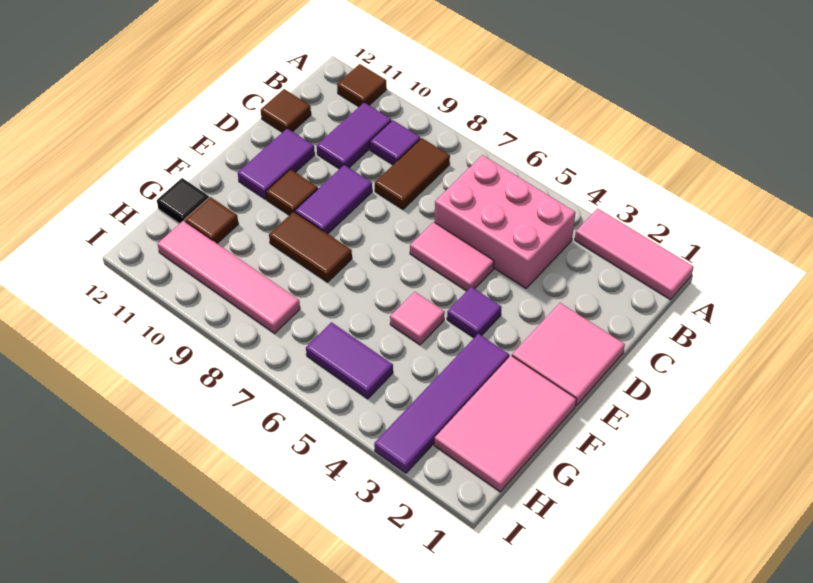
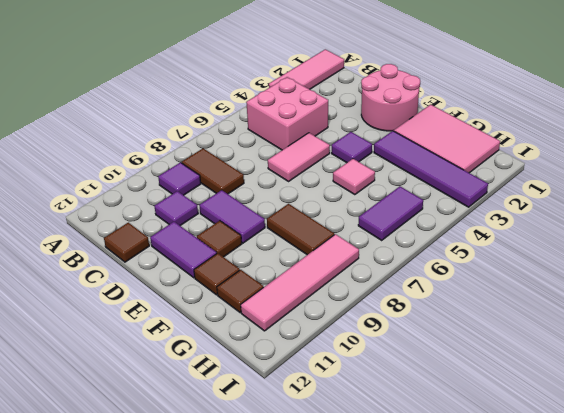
brown 1x1 tile [337,64,387,106] -> brown 1x1 tile moved to [194,253,240,295]
pink 2x3 brick [435,155,576,288] -> pink 2x2 brick [246,77,328,150]
purple 1x2 tile [317,103,391,169] -> purple 1x1 tile [154,191,198,226]
pink 2x2 tile [512,303,625,406] -> pink 2x2 round brick [361,64,420,131]
brown 1x2 tile [269,212,352,282] -> brown 1x2 tile turned to [267,204,334,255]
black 1x1 tile [157,178,209,224] -> none

